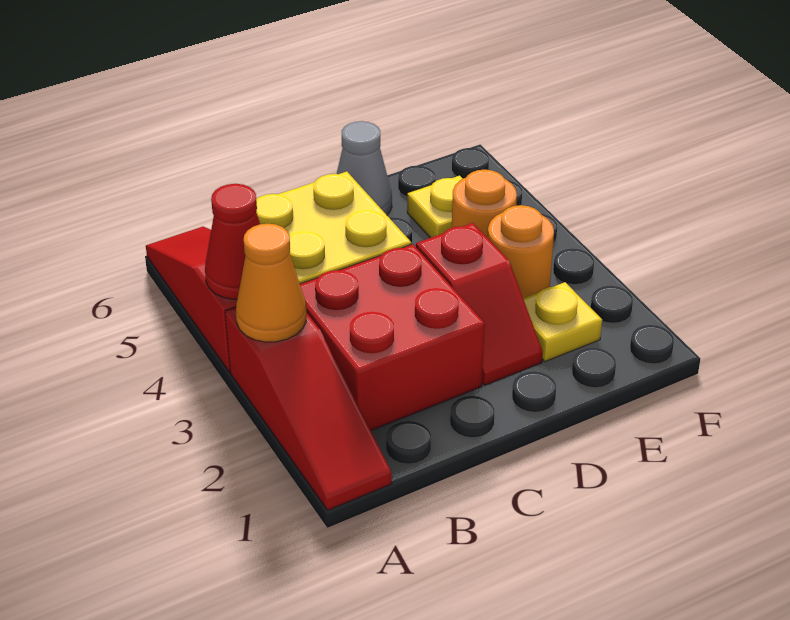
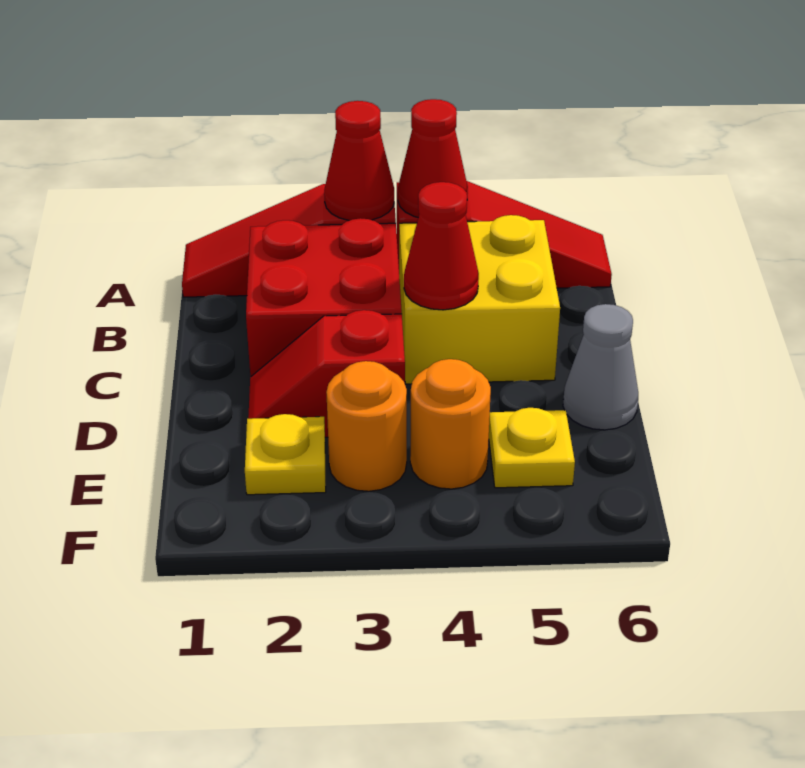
orange 1x1 cone [236,224,306,342] -> red 1x1 cone [324,101,394,221]
none -> red 1x1 cone [404,182,479,310]

